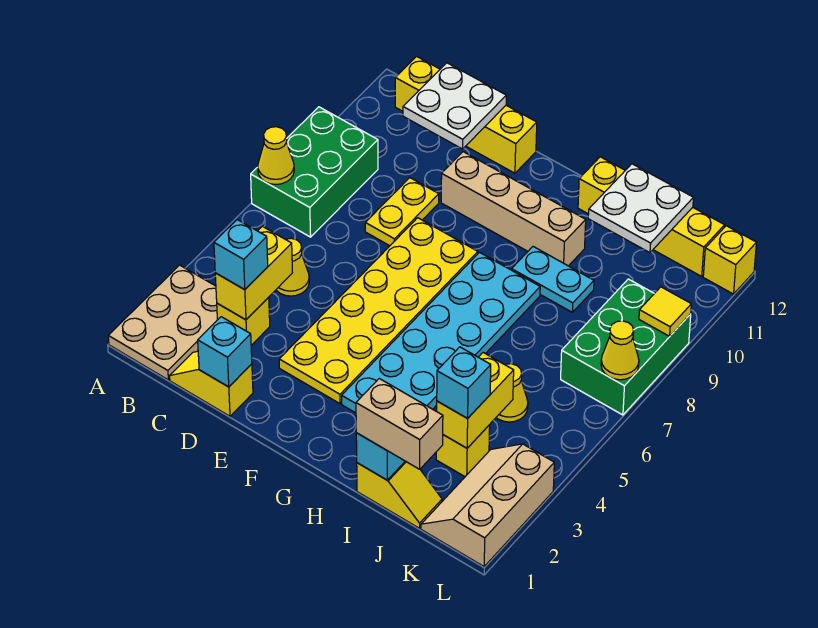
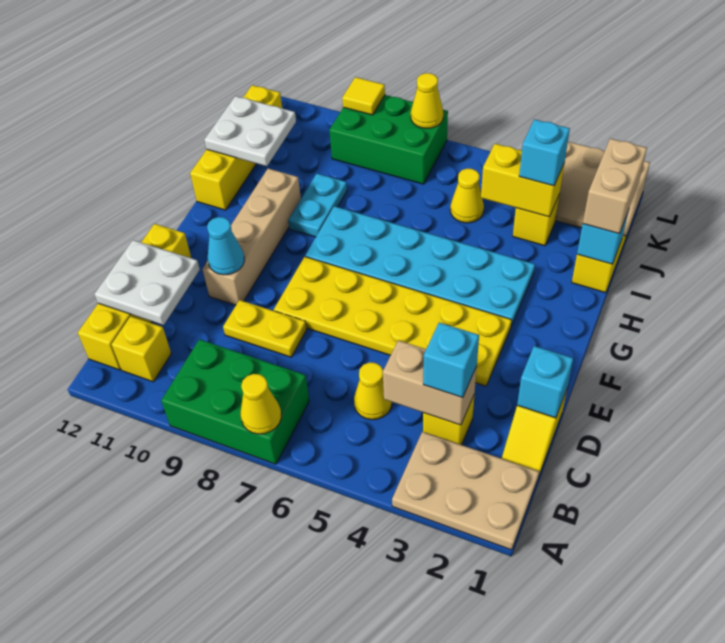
yellow 1x2 brick [215,226,293,320] -> tan 1x2 brick [383,340,477,425]
none -> cyan 1x1 cone [207,217,244,275]
yellow 1x1 brick [703,226,756,294] -> yellow 1x1 brick moved to [111,316,171,382]

